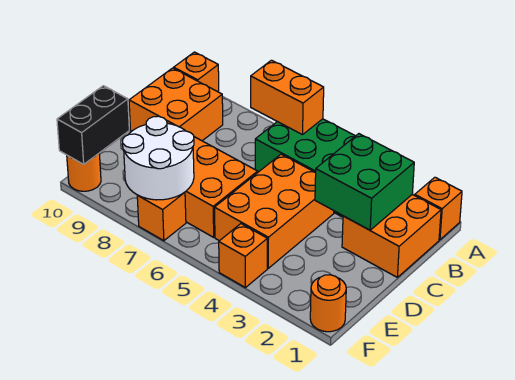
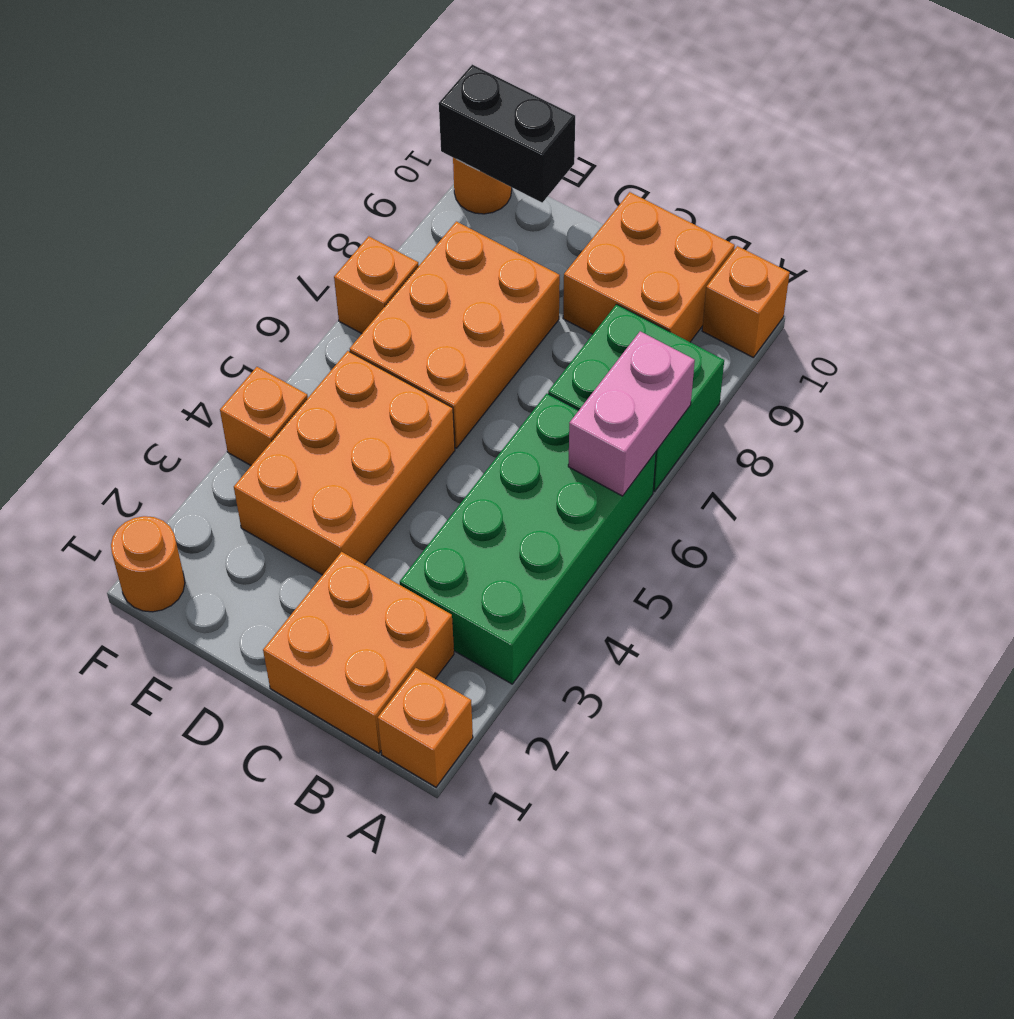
orange 1x2 brick [251,60,324,135] -> pink 1x2 brick [568,331,695,496]
green 2x2 brick [315,134,414,230] -> green 2x2 brick moved to [548,304,724,491]
orange 2x3 brick [215,154,334,268] -> orange 2x3 brick turned to [234,351,455,575]
white 2x2 round brick [122,116,194,200] -> none

